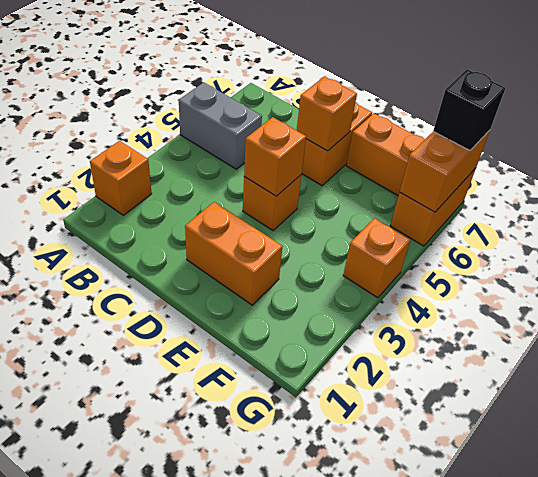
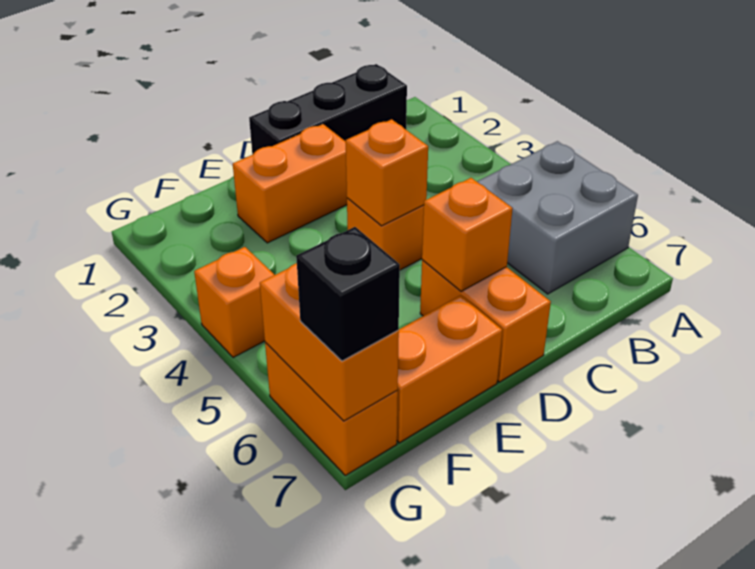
orange 1x1 brick [90,141,152,215] -> none
grey 1x2 brick [179,82,262,169] -> grey 2x2 brick [477,141,638,294]
none -> black 1x3 brick [249,64,407,155]

